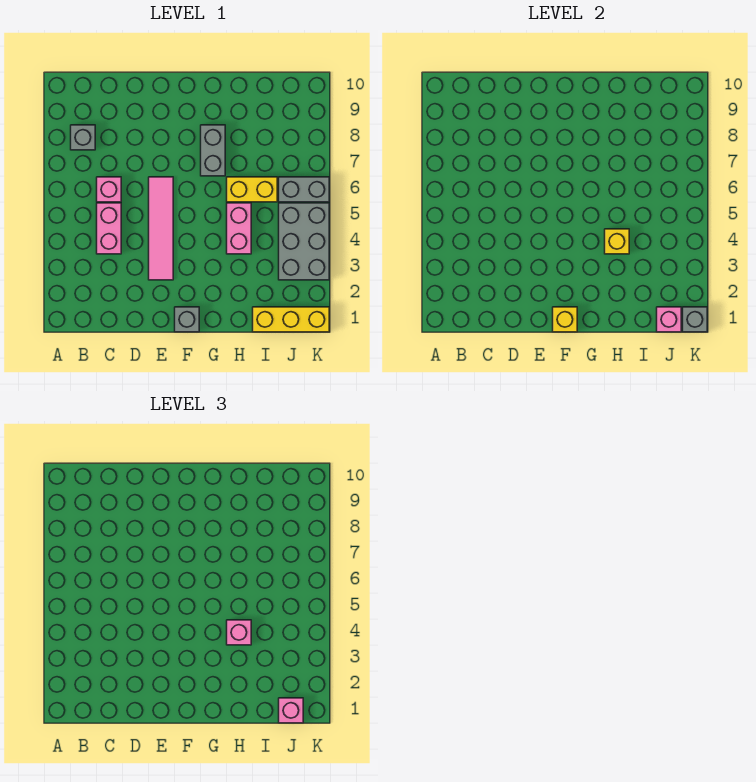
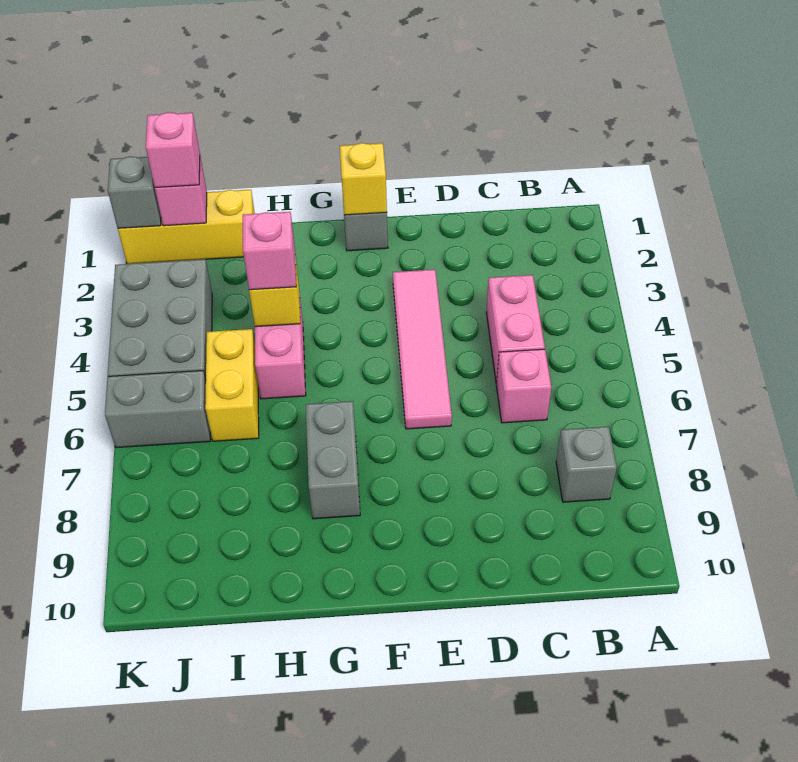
yellow 1x2 brick [227,177,277,202] -> yellow 1x2 brick turned to [205,329,259,441]

